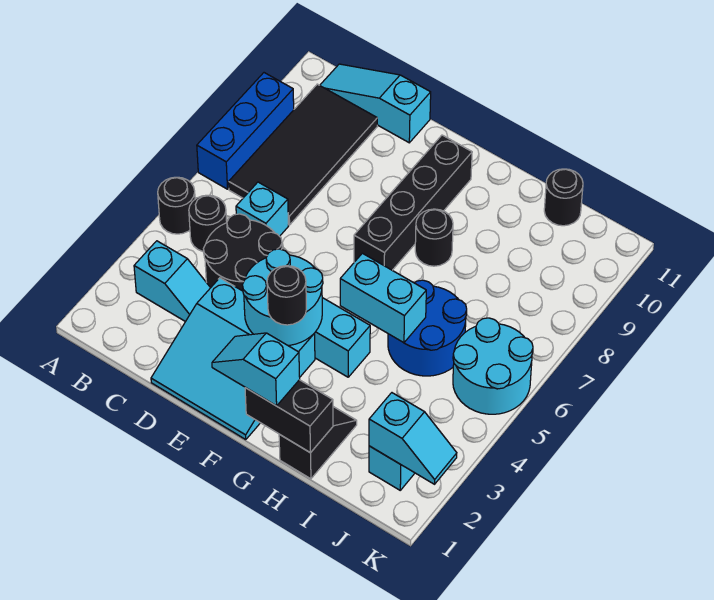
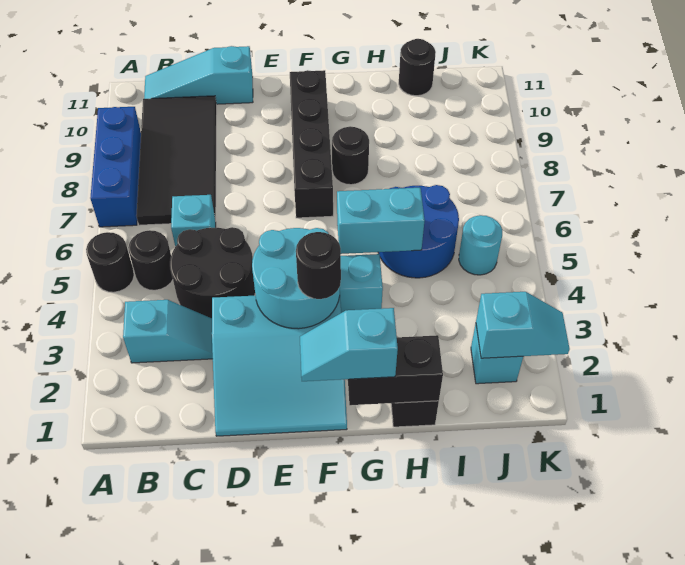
cyan 2x2 round brick [453,318,533,414] -> cyan 1x1 round brick [459,215,502,275]

